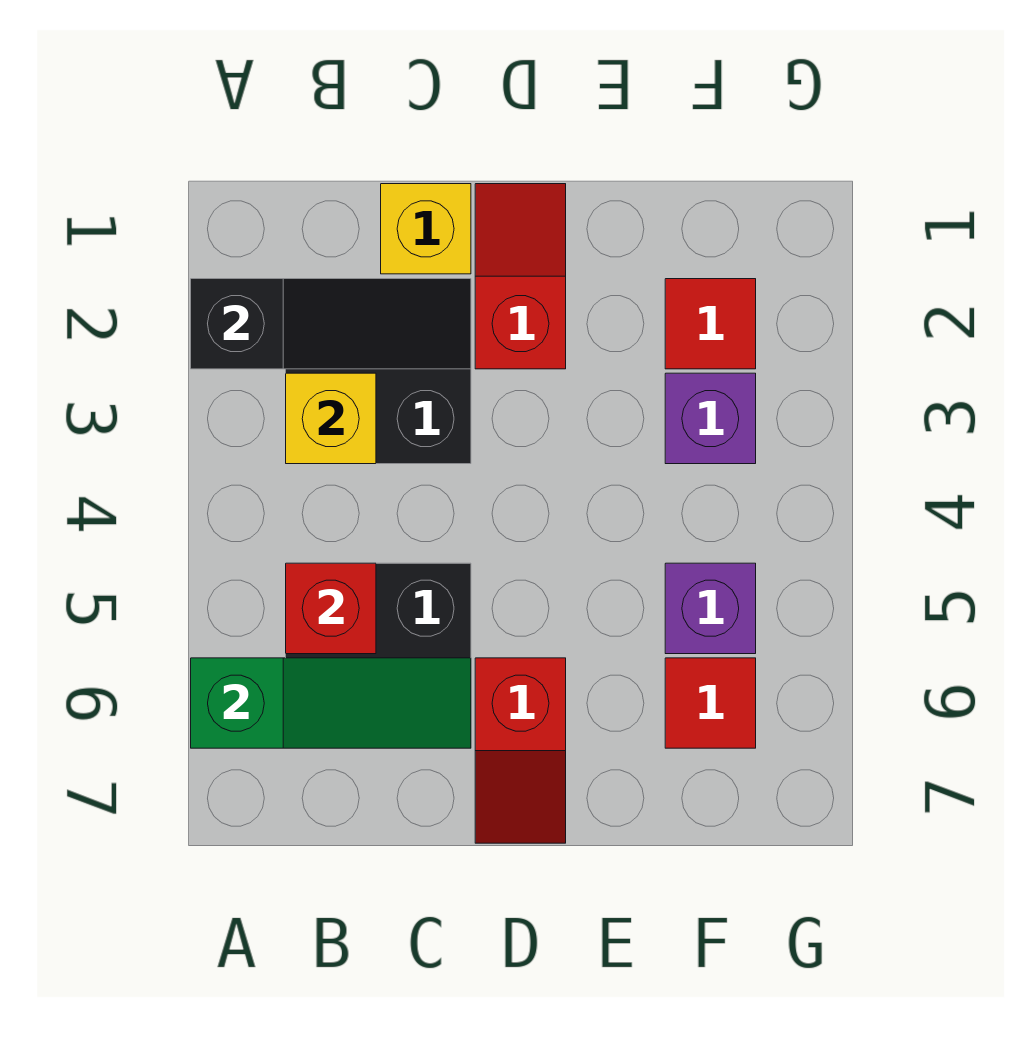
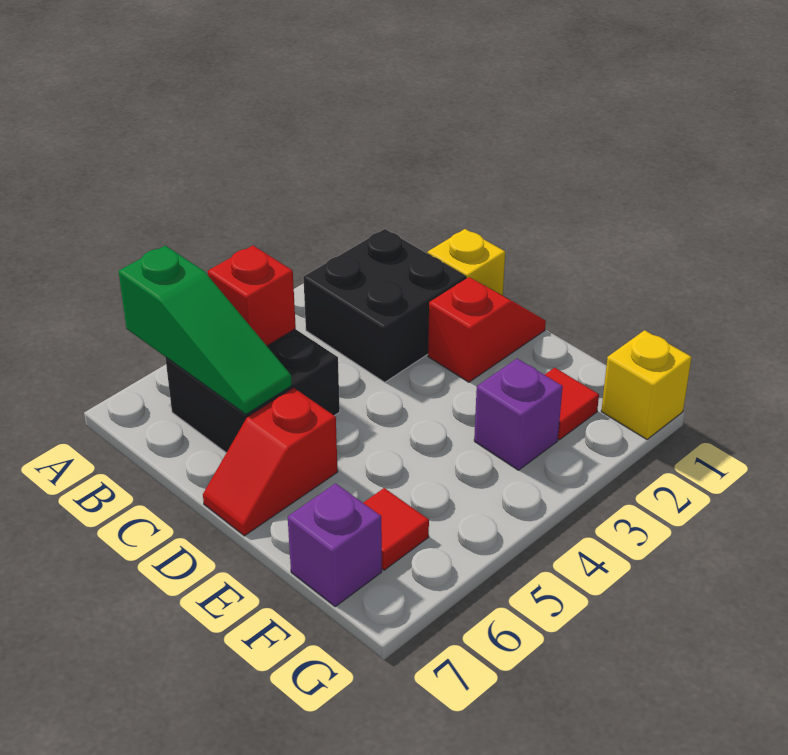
black 1x3 slope [191,279,471,369] -> none
yellow 1x1 brick [286,373,376,464] -> yellow 1x1 brick moved to [601,330,692,439]
purple 1x1 brick [665,563,756,654] -> purple 1x1 brick moved to [288,483,382,606]

